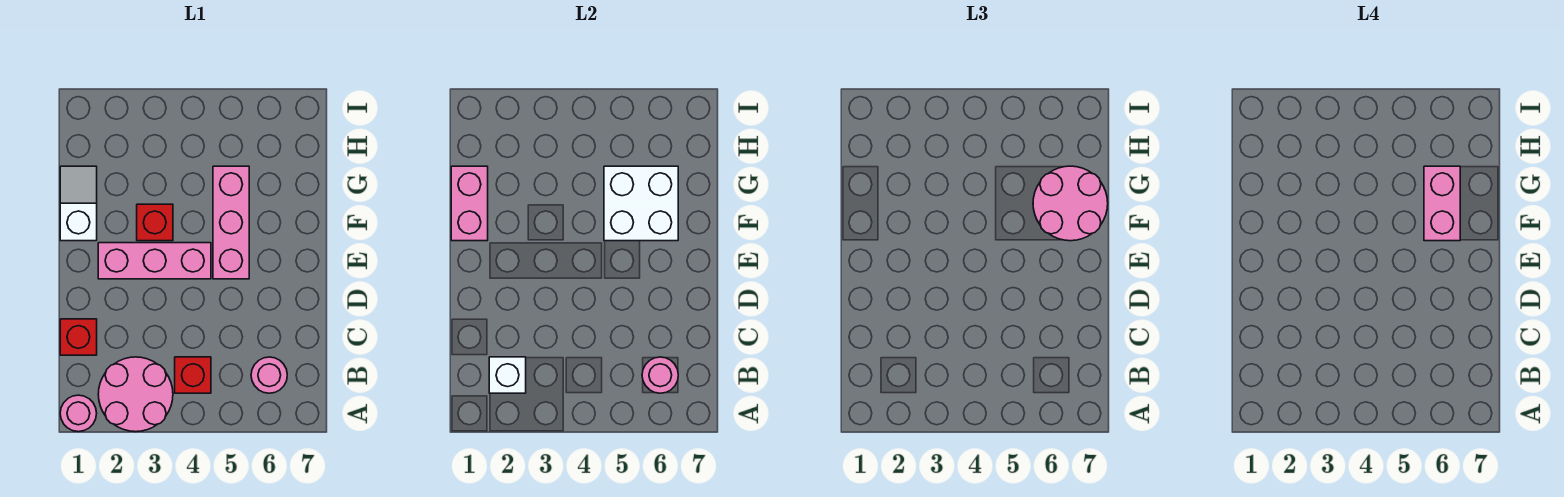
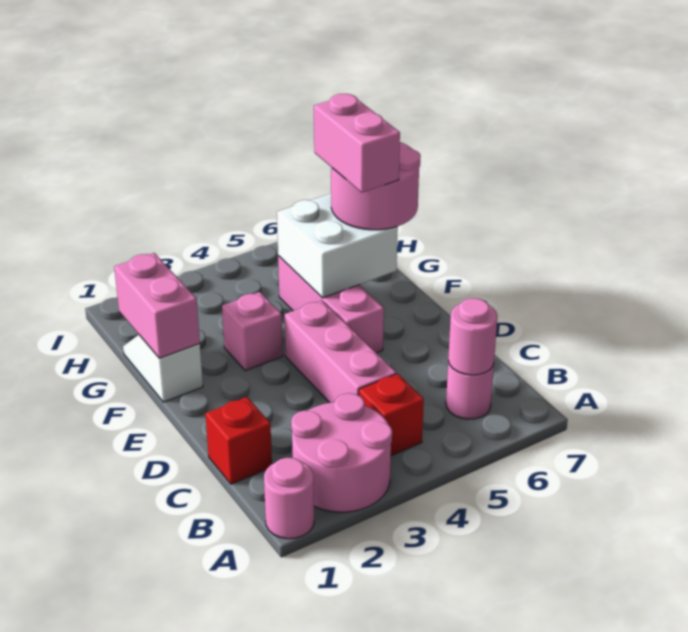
white 1x1 brick [489,357,526,393] -> none
pink 1x3 brick [98,243,211,279] -> pink 1x3 brick turned to [285,300,396,403]
red 1x1 brick [137,204,173,241] -> pink 1x1 brick [222,292,283,371]

